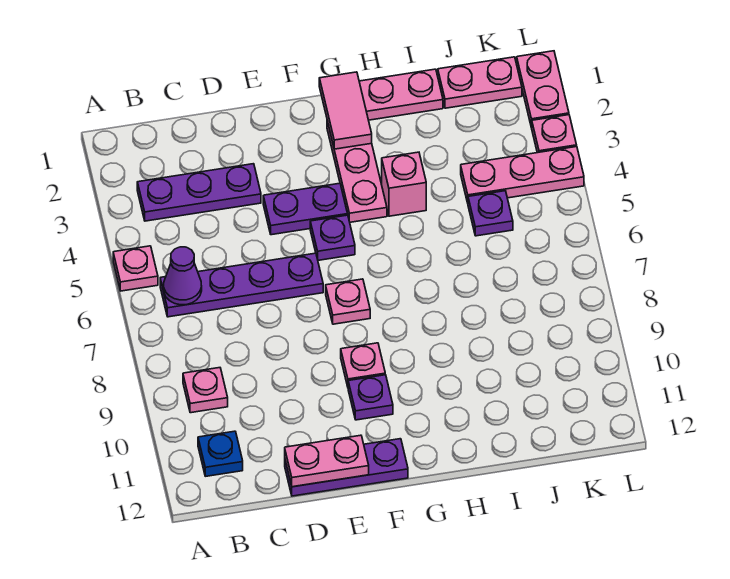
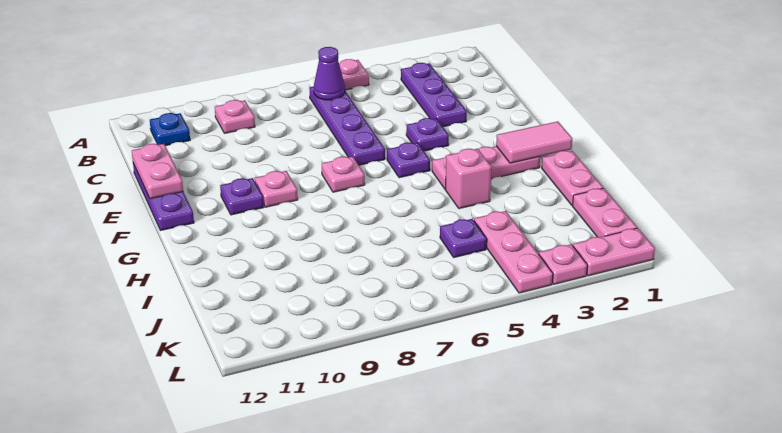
purple 1x2 plate [263,183,348,235] -> purple 1x1 plate [406,118,449,151]

